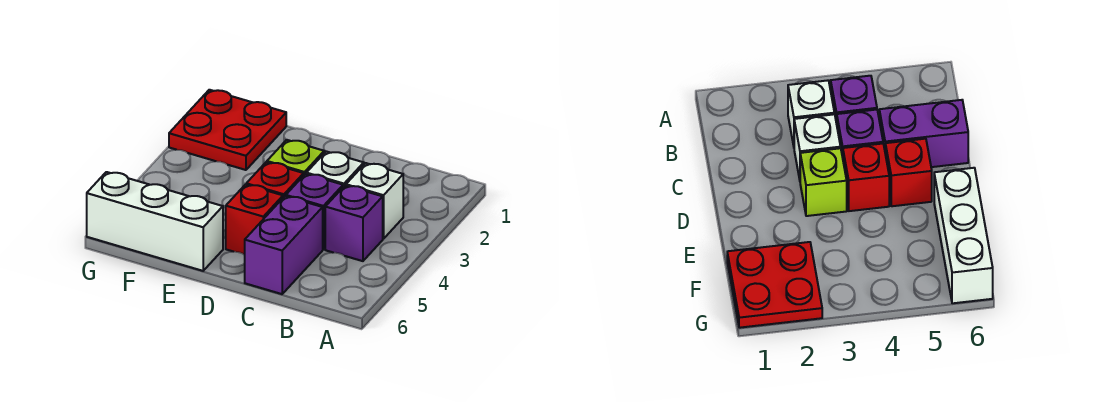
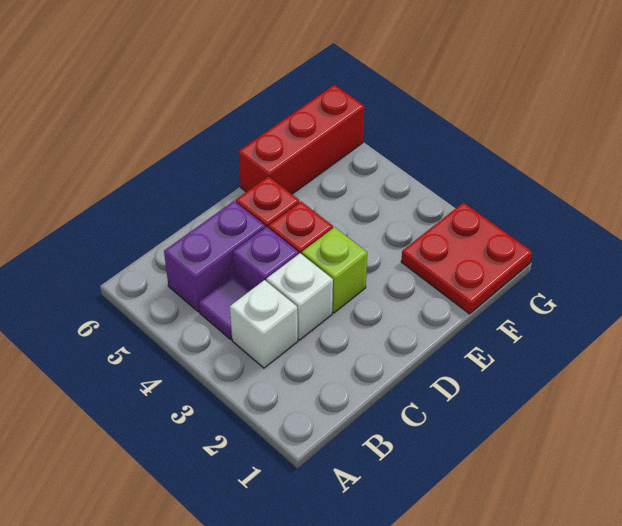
purple 1x1 brick [325,185,383,261] -> purple 1x1 tile [199,277,249,339]
purple 1x2 brick [245,196,323,294] -> purple 1x2 brick turned to [164,201,265,312]
white 1x3 brick [87,172,223,271] -> red 1x3 brick [239,85,364,194]

